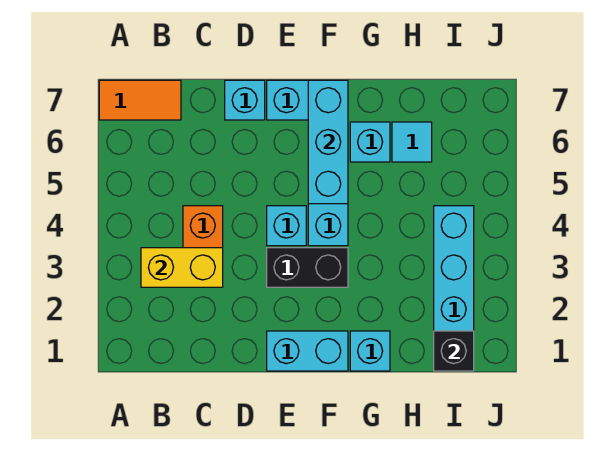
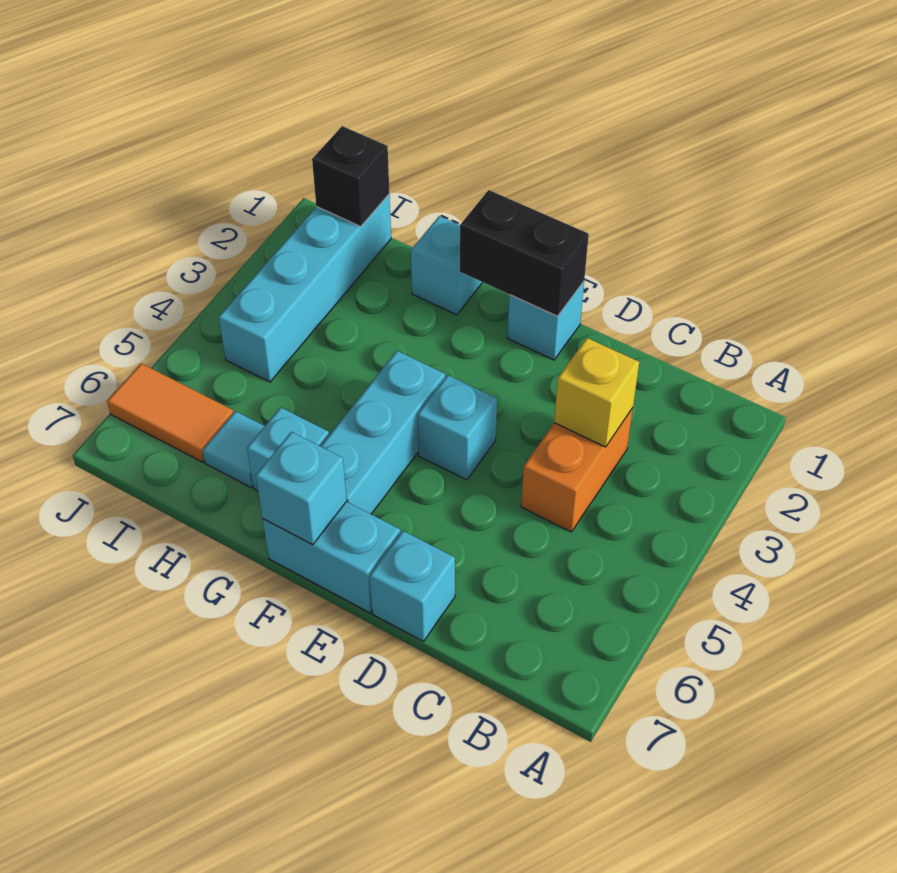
orange 1x2 tile [99,80,181,120] -> orange 1x2 tile moved to [107,364,234,462]
yellow 1x2 brick [141,248,223,287] -> yellow 1x1 brick [554,338,639,447]
cyan 1x2 brick [267,331,348,371] -> cyan 1x1 brick [507,282,584,360]
black 1x2 brick [267,248,348,287] -> black 1x2 brick moved to [460,190,589,316]
cyan 1x3 brick [308,80,348,204] -> cyan 1x1 brick [256,432,347,545]

